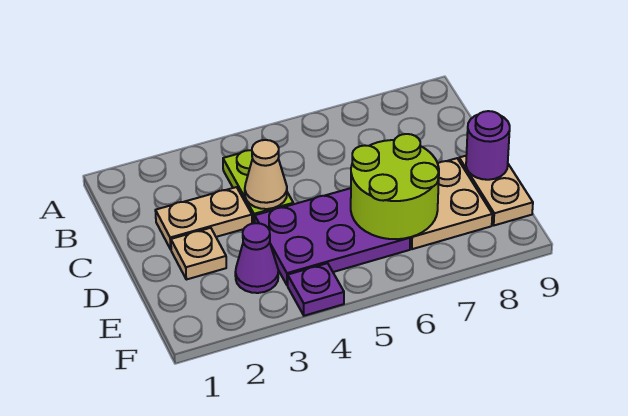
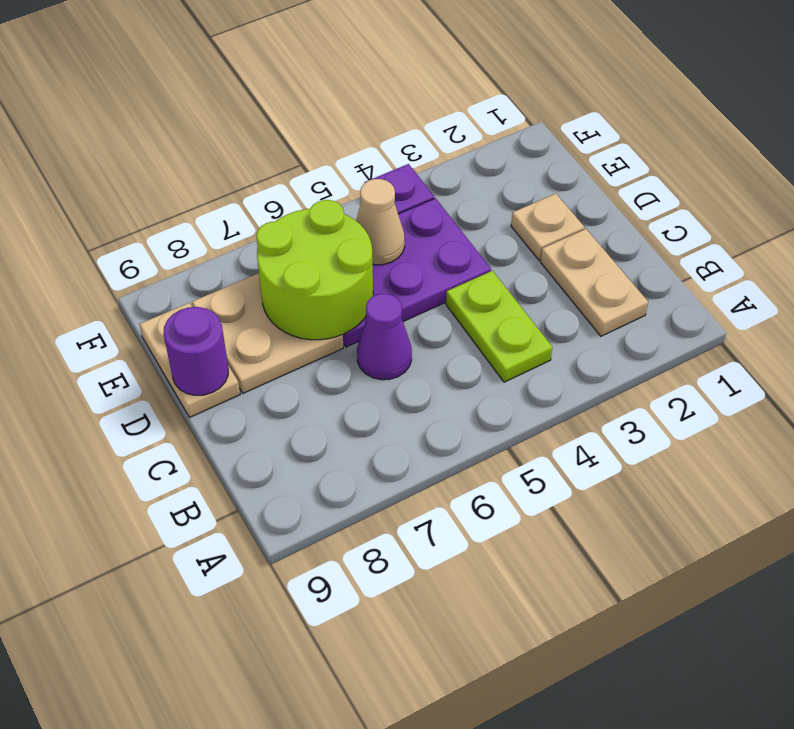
tan 1x2 plate [155,187,252,249] -> tan 1x2 plate turned to [540,229,648,336]
tan 1x1 cone [245,140,287,209] -> tan 1x1 cone moved to [356,179,405,265]
purple 1x1 cone [235,223,278,293] -> purple 1x1 cone moved to [357,294,412,380]

